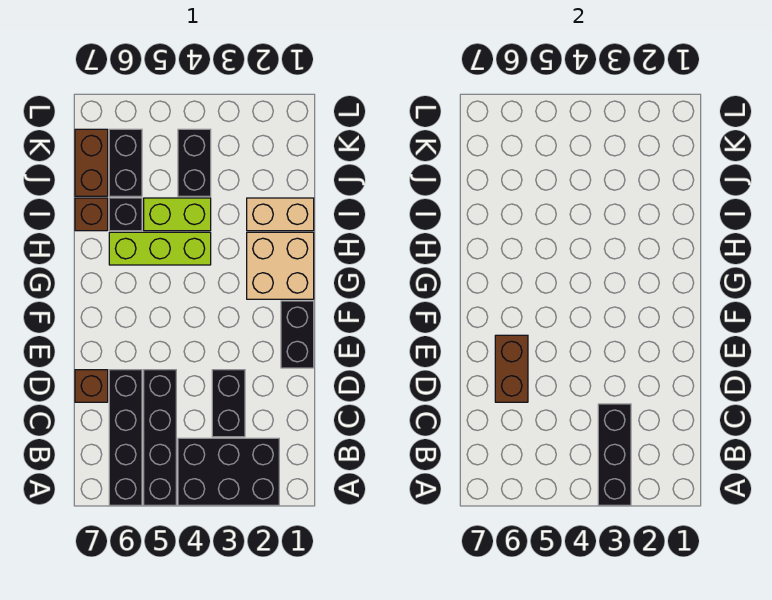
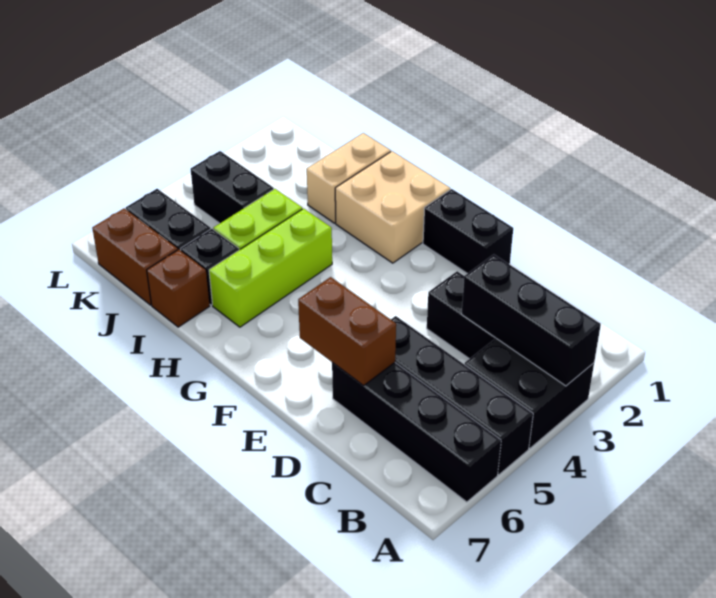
black 2x3 brick [178,438,279,505] -> black 2x2 brick [465,339,594,448]
brown 1x1 brick [75,370,108,402] -> none

